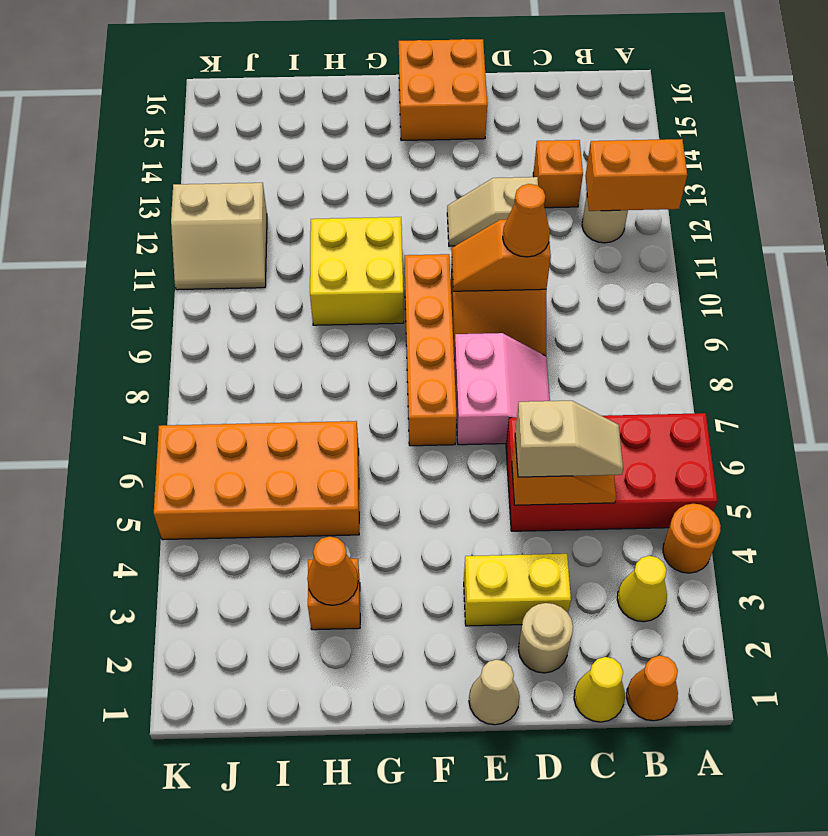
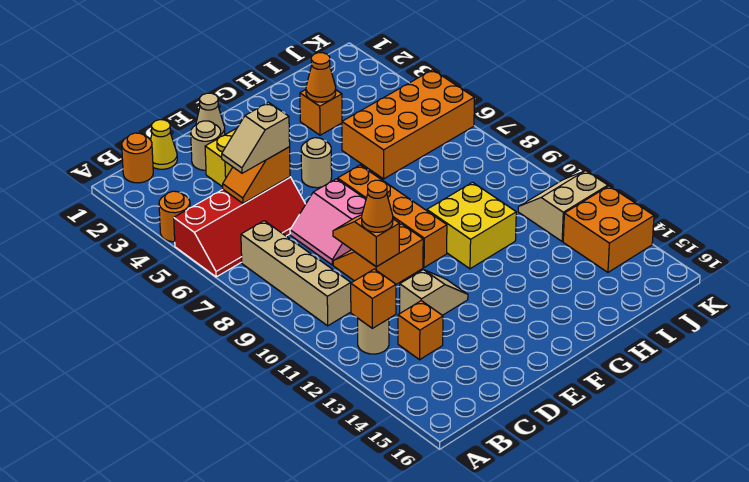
red 2x4 brick [506,413,717,531] -> red 2x4 slope [174,177,306,277]
orange 1x2 brick [585,139,687,211] -> orange 1x1 brick [351,269,396,328]
orange 1x1 cone [627,655,678,721] -> orange 1x1 round brick [122,133,153,183]
yellow 1x1 cone [617,556,667,622] -> none
none -> tan 1x4 brick [241,221,351,326]
orange 1x2 slope [452,219,551,291] -> orange 1x2 slope turned to [333,215,399,267]
orange 2x2 brick [399,39,487,141] -> orange 2x2 brick moved to [563,186,654,272]
none -> tan 1x1 round brick [301,138,332,188]

